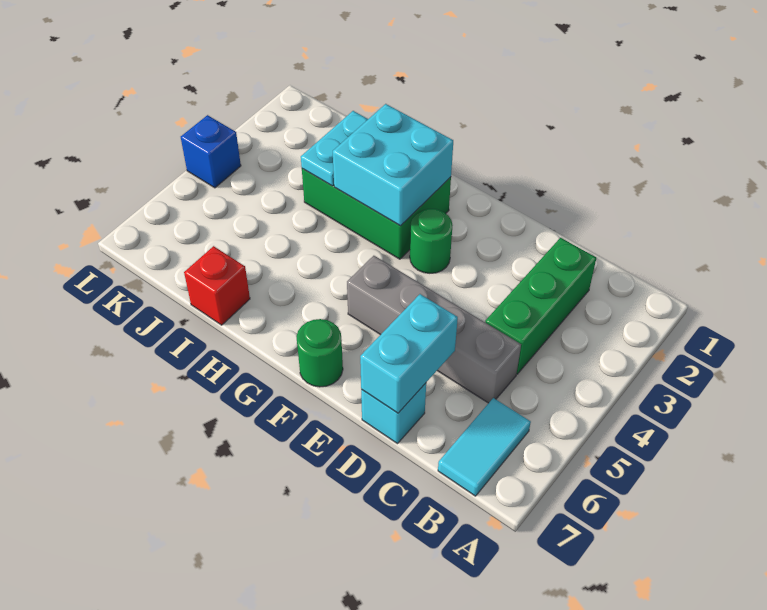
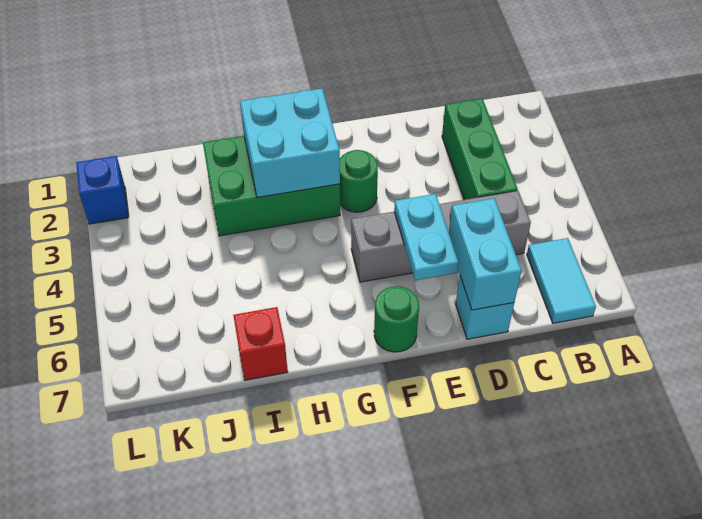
cyan 1x2 plate [301,111,368,186] -> cyan 1x2 plate moved to [394,194,459,280]
blue 1x1 brick [181,115,241,188] -> blue 1x1 brick moved to [76,156,129,224]

